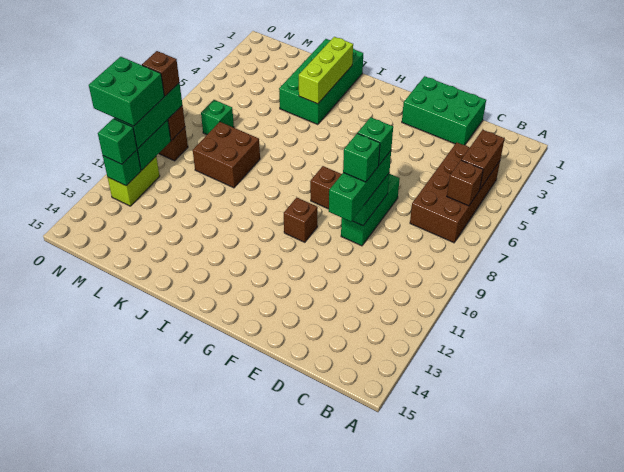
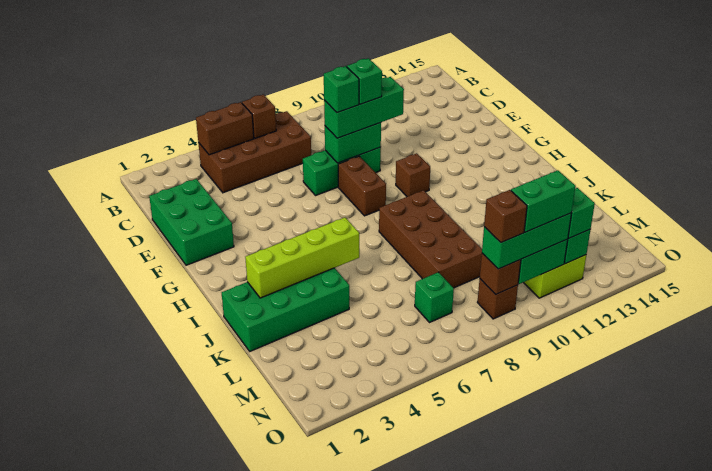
lime 1x3 brick [299,37,353,104] -> lime 1x4 brick [245,218,359,298]
brown 2x2 brick [193,122,260,188] -> brown 2x4 brick [379,190,482,288]
green 2x2 brick [89,57,164,126] -> green 1x2 brick [511,170,576,232]

